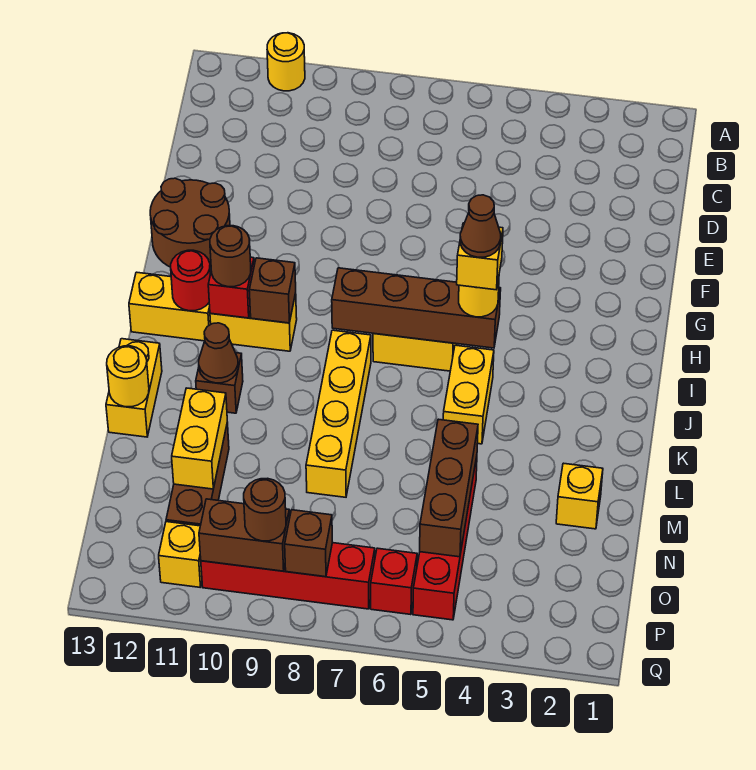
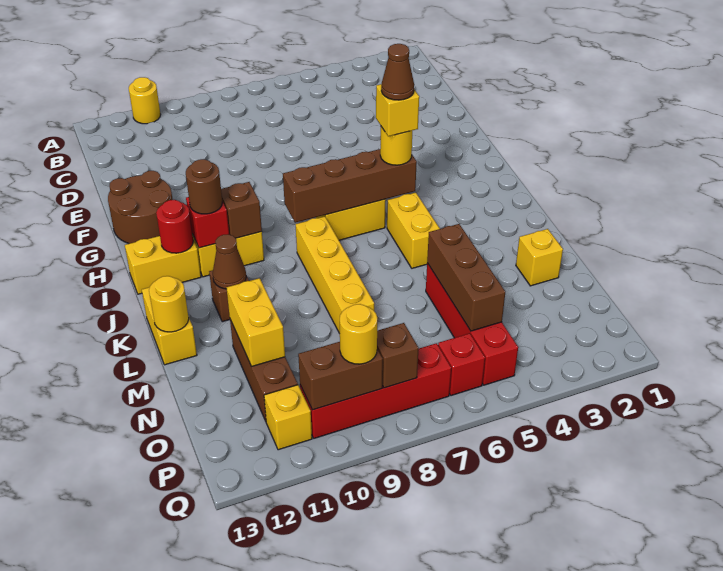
brown 1x1 round brick [244,478,286,541] -> yellow 1x1 round brick [340,304,377,364]

